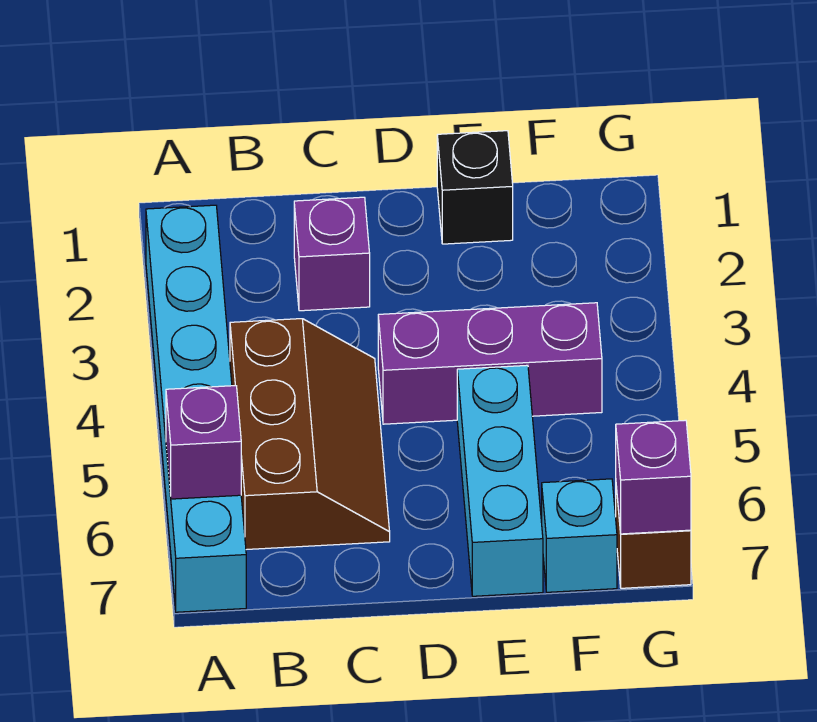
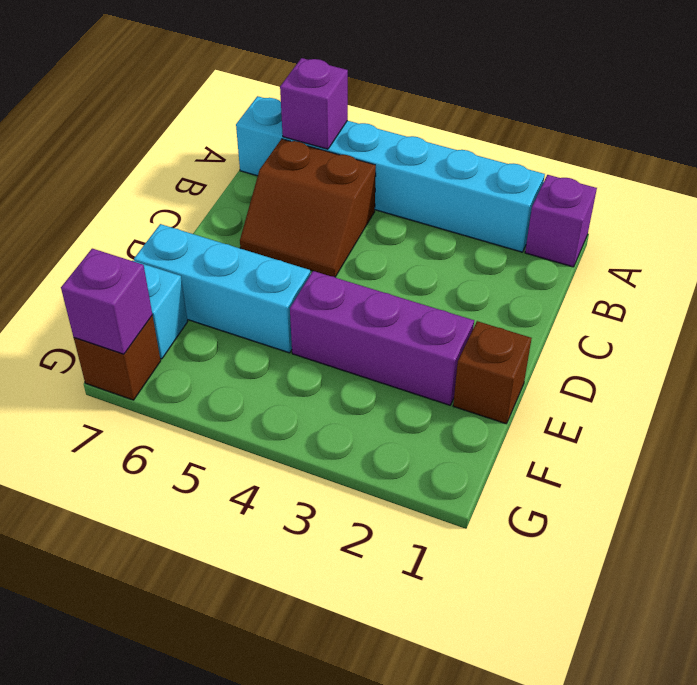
brown 2x3 slope [230,319,390,550] -> brown 2x2 slope [240,139,376,277]
purple 1x1 brick [294,197,370,311] -> purple 1x1 brick moved to [525,175,597,267]
purple 1x3 brick [378,303,602,424] -> purple 1x3 brick turned to [290,271,474,405]
black 1x1 brick [437,131,513,244] -> brown 1x1 brick [453,321,532,424]

